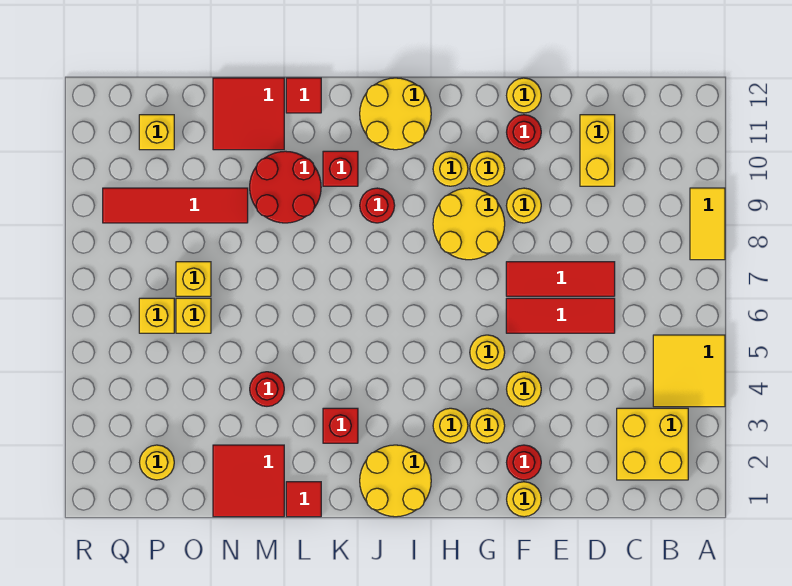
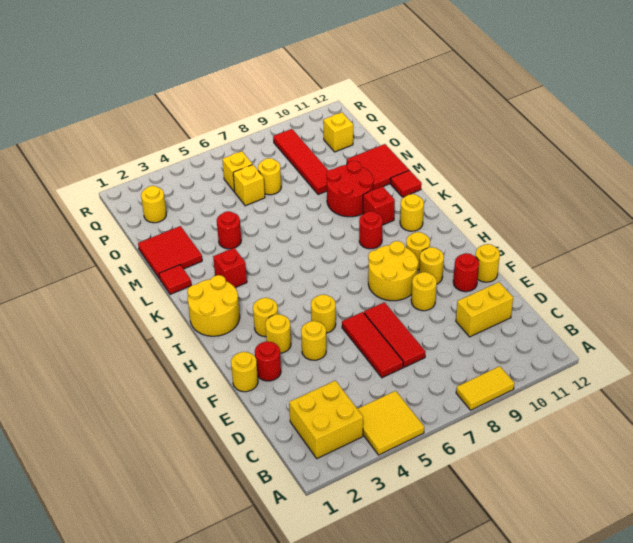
yellow 2x2 round brick [360,78,431,150] -> yellow 1x1 round brick [400,194,424,231]
yellow 1x1 brick [176,262,211,296] -> yellow 1x1 round brick [258,158,281,195]

